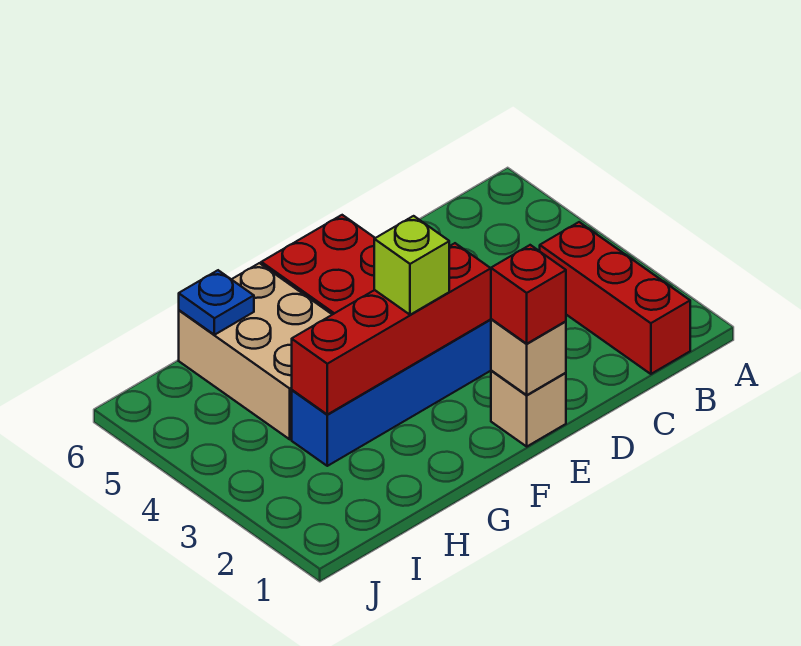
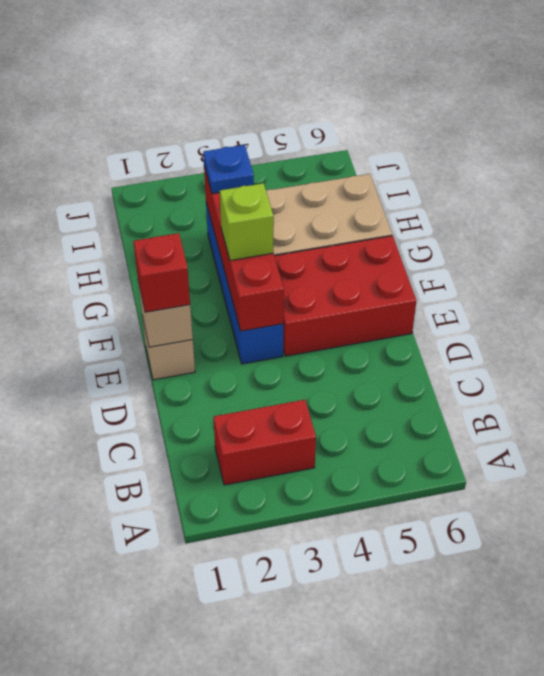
red 1x3 brick [540,222,690,374] -> red 1x2 brick [213,400,316,485]
blue 1x1 plate [179,270,254,335] -> blue 1x1 plate moved to [203,145,254,194]

